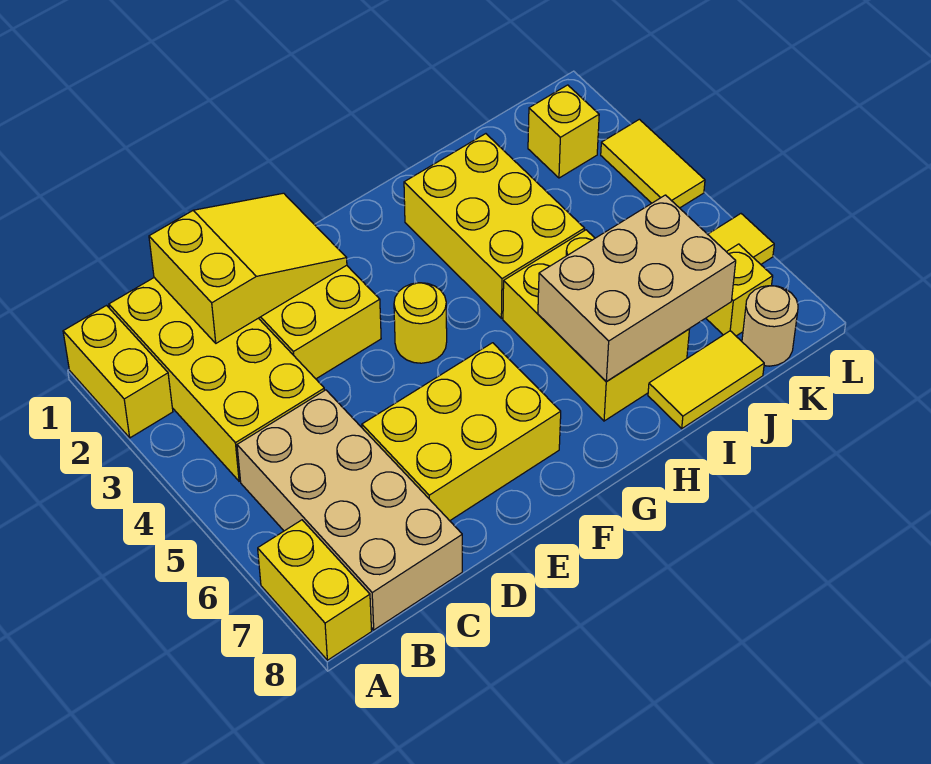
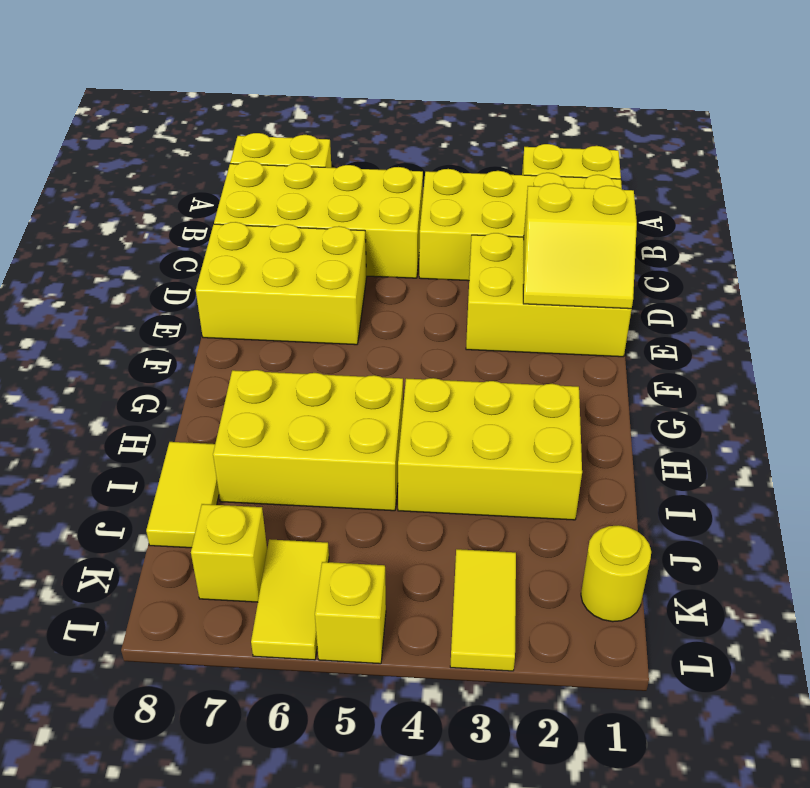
tan 2x4 brick [237,390,462,630] -> yellow 2x4 brick [214,161,423,278]
yellow 2x3 slope [149,193,347,343] -> yellow 2x2 slope [523,183,637,309]
yellow 2x3 brick [362,343,561,521] -> yellow 2x3 brick turned to [196,222,367,345]
yellow 1x1 round brick [394,283,447,363] -> yellow 1x1 round brick moved to [581,526,651,622]
tan 2x3 brick [538,195,736,382] -> none
yellow 1x1 brick [528,85,599,178] -> yellow 1x1 brick moved to [315,562,386,664]
tan 1x1 round brick [742,286,798,366] -> none
yellow 1x2 tile [601,119,705,208] -> yellow 1x2 tile turned to [450,549,516,671]

